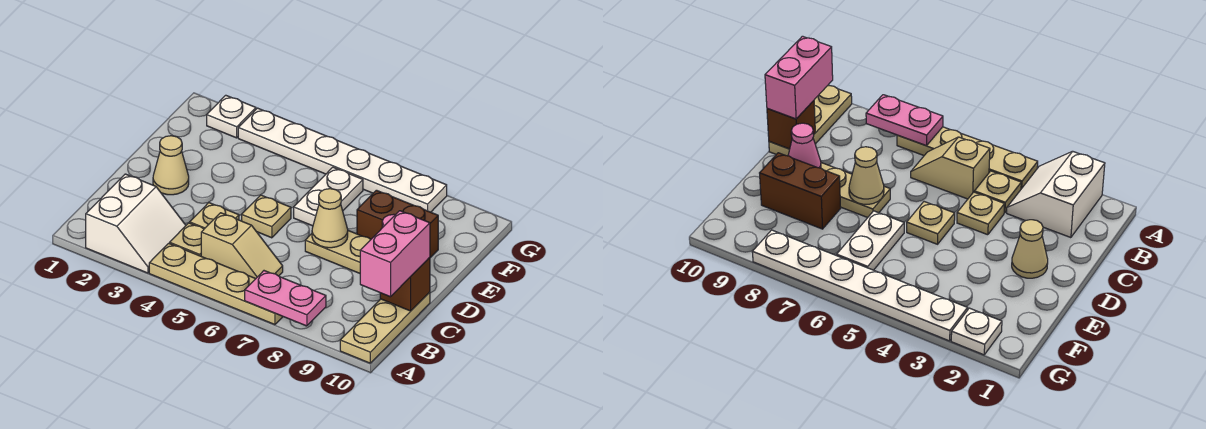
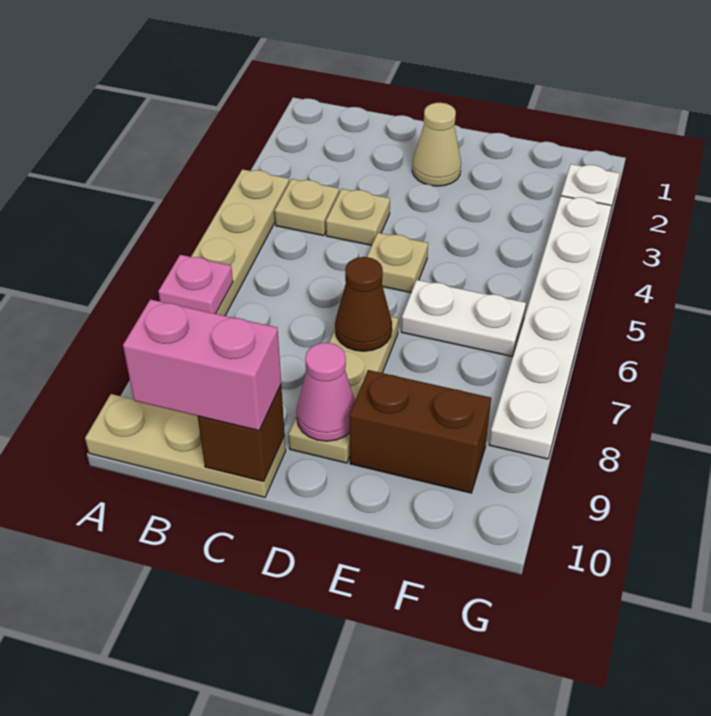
white 2x2 slope [86,174,186,273] -> none
pink 1x2 plate [245,271,326,326] -> pink 1x1 plate [158,255,233,314]
tan 1x2 slope [201,213,283,278] -> none
tan 1x1 cone [312,189,348,248] -> brown 1x1 cone [335,257,392,351]
brown 1x2 brick [357,190,438,258] -> brown 1x2 brick turned to [350,370,491,493]

